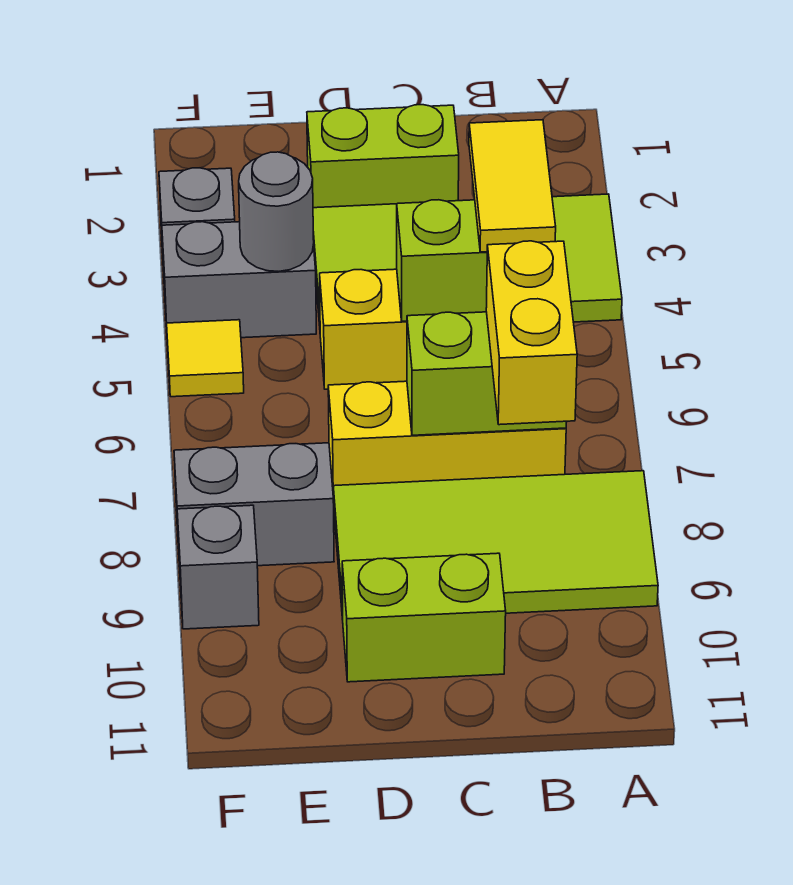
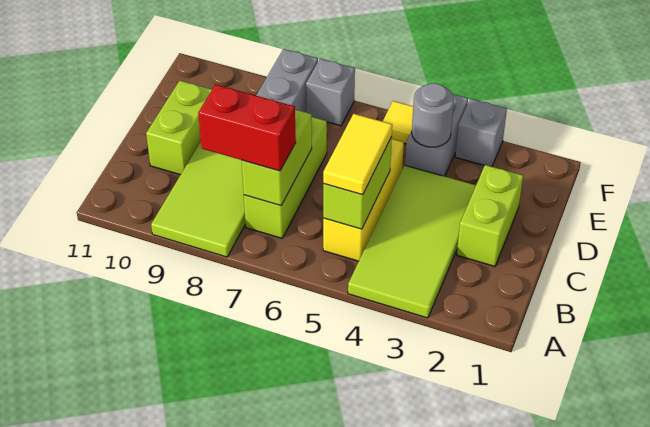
yellow 1x2 tile [469,120,556,252] -> yellow 1x2 tile turned to [323,114,392,195]
yellow 1x3 brick [328,381,566,503] -> lime 1x3 brick [244,117,327,238]
yellow 1x2 brick [486,241,577,425] -> red 1x2 brick [198,85,296,171]
grey 1x1 brick [177,505,259,629] -> grey 1x1 brick moved to [306,59,355,126]

